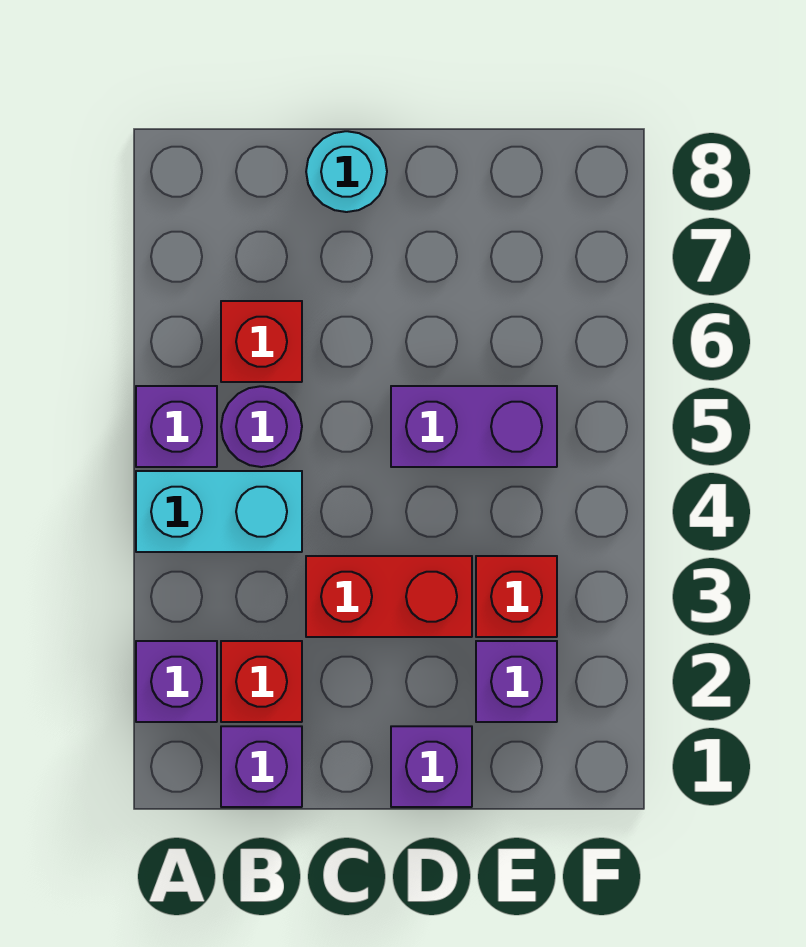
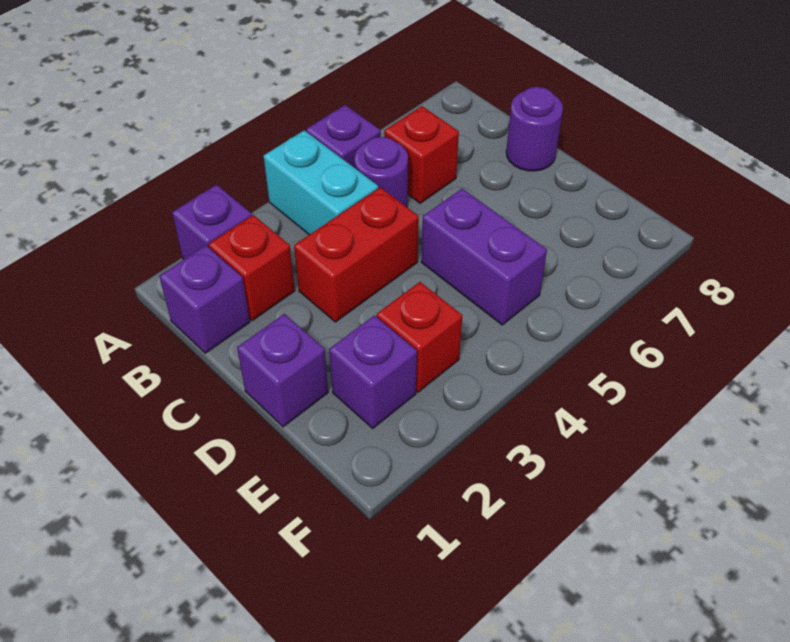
red 1x2 brick [306,556,472,637] -> red 1x2 brick turned to [294,187,419,322]
cyan 1x1 round brick [306,131,387,212] -> purple 1x1 round brick [506,87,563,171]

